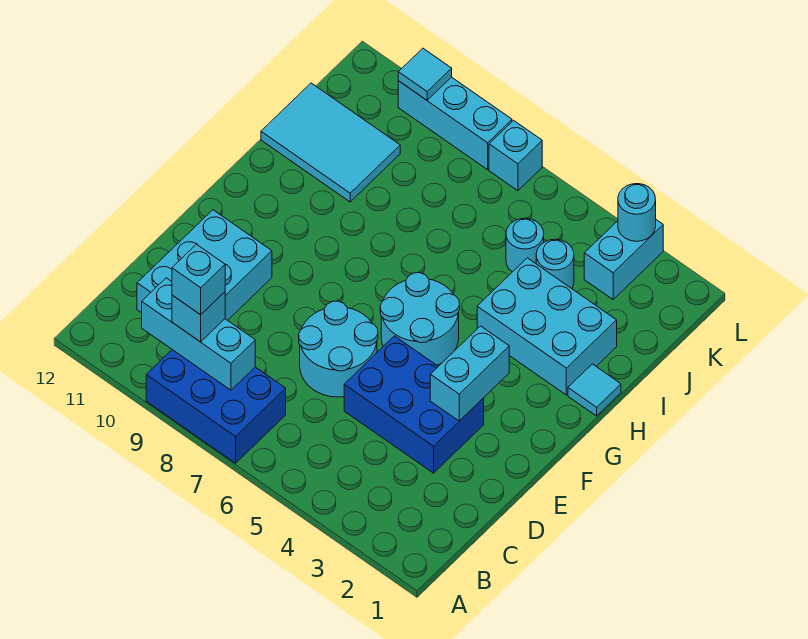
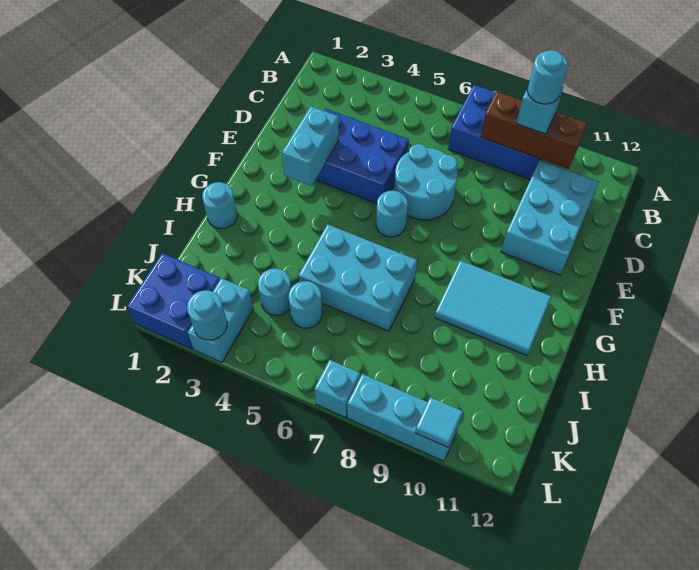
cyan 1x3 brick [142,278,255,390] -> brown 1x3 brick [481,92,587,169]
cyan 1x1 brick [172,244,225,315] -> cyan 1x1 round brick [527,50,568,104]
cyan 2x2 round brick [380,273,460,365] -> cyan 1x1 round brick [376,191,408,237]
cyan 1x1 tile [568,364,621,416] -> cyan 1x1 round brick [202,182,237,229]
cyan 2x3 brick [477,258,617,395] -> cyan 2x3 brick moved to [298,224,417,331]
cyan 2x3 tile [261,83,400,202] -> cyan 2x3 tile moved to [435,260,551,355]
none -> blue 2x2 brick [127,253,220,349]

